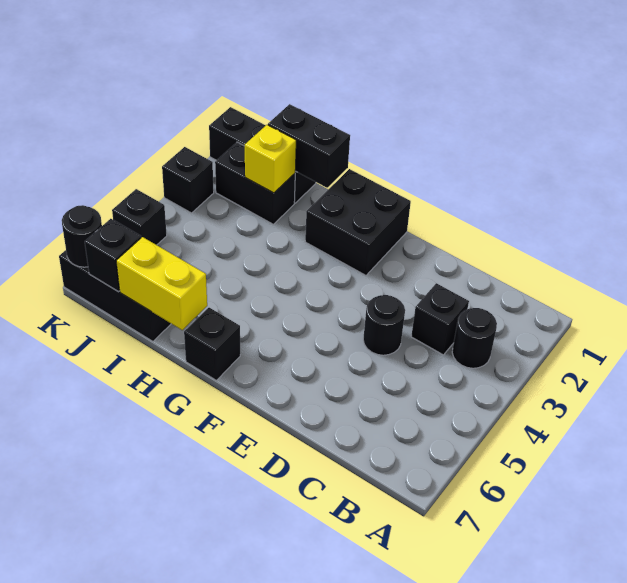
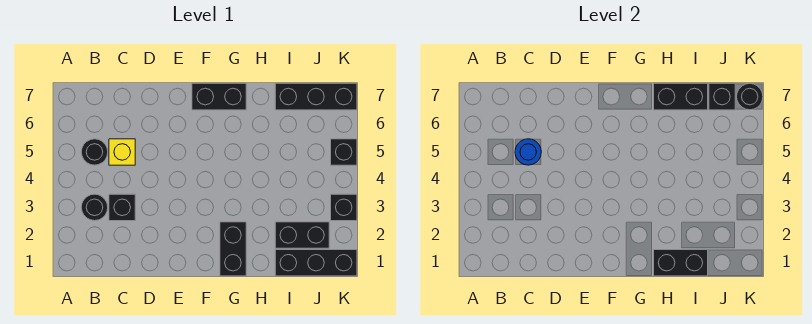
none -> blue 1x1 round brick [515,139,541,165]
black 1x1 round brick [363,295,405,355] -> black 1x1 round brick moved to [81,139,108,165]
black 2x2 brick [305,169,411,275] -> black 1x2 brick [220,222,246,276]
black 1x1 brick [184,308,240,380] -> black 1x2 brick [192,83,246,110]
yellow 1x2 brick [116,237,207,330] -> black 1x2 brick [654,83,708,110]
yellow 1x1 brick [245,125,296,193] -> yellow 1x1 brick moved to [109,139,135,165]

